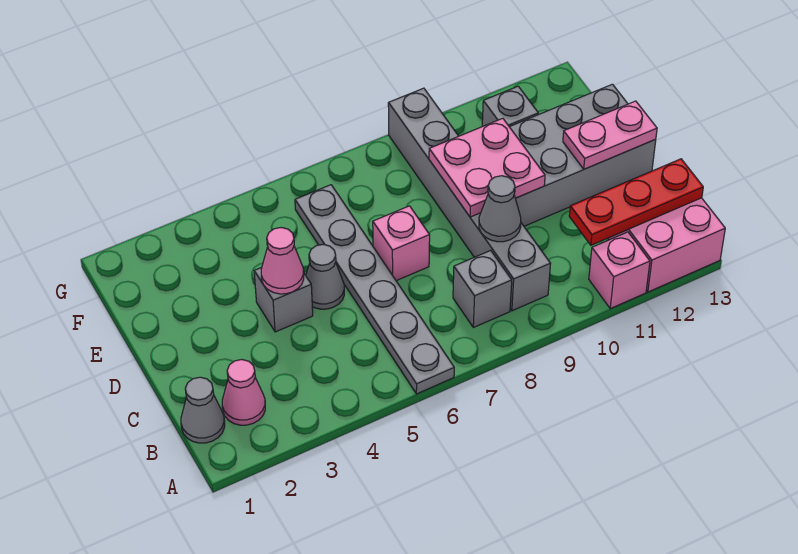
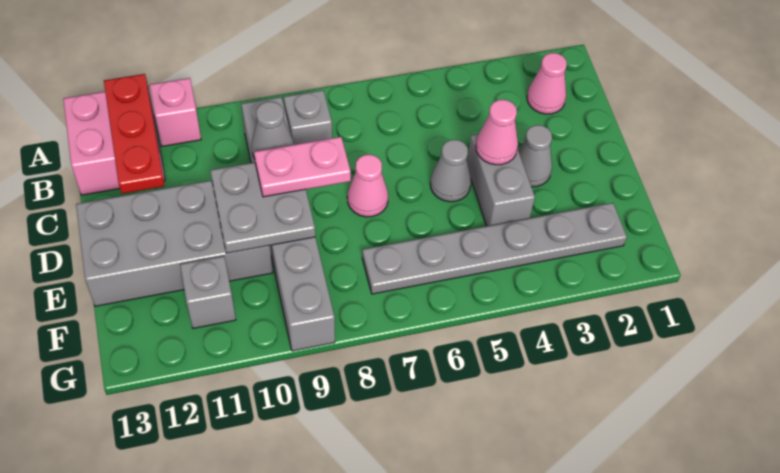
grey 1x6 plate [295,185,454,394] -> grey 1x6 plate turned to [362,203,627,294]
grey 1x1 cone [181,377,225,443] -> grey 1x1 cone moved to [518,125,552,187]
red 1x3 plate [569,159,703,245] -> red 1x3 plate turned to [104,74,164,194]
grey 1x1 brick [254,268,313,332] -> grey 1x2 brick [467,134,535,226]
pink 1x1 brick [373,206,430,281] -> pink 1x1 cone [347,155,388,217]
pink 2x2 plate [429,118,545,217] -> grey 2x2 plate [210,162,315,253]
pink 1x2 plate [563,101,657,169] -> pink 1x2 plate moved to [254,137,351,197]

